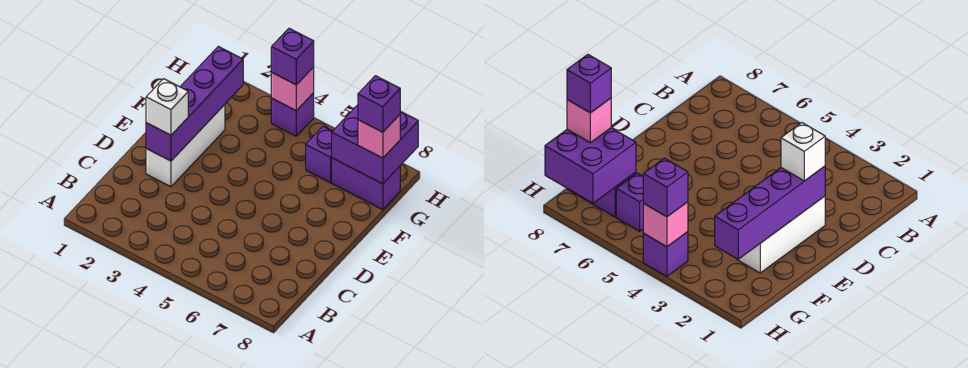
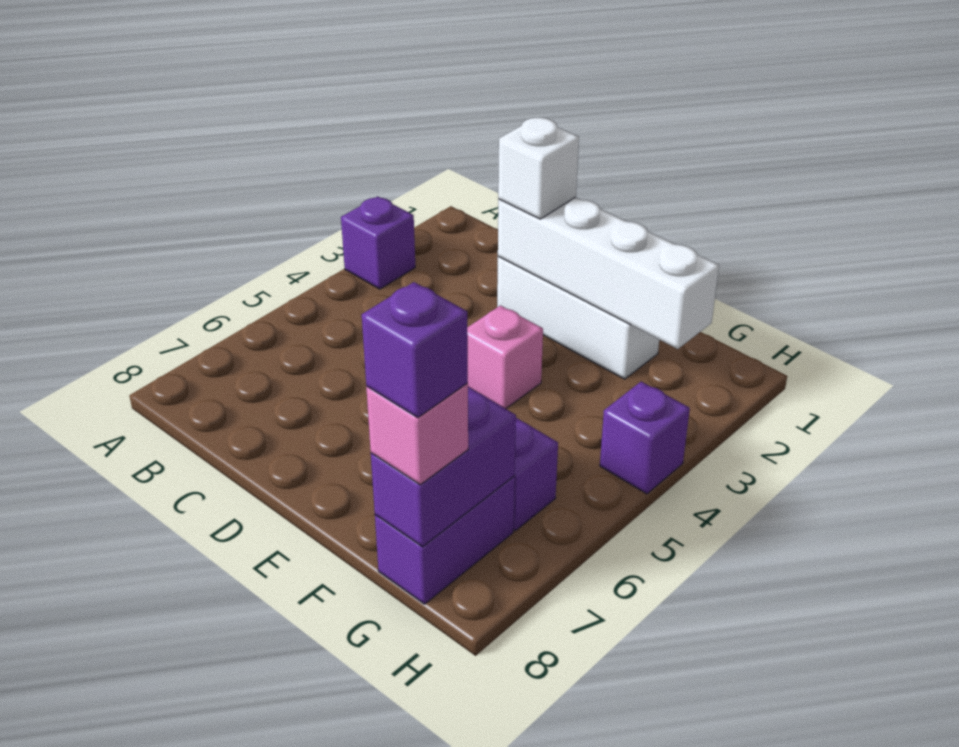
purple 1x4 brick [146,46,243,161] -> white 1x4 brick [498,197,719,349]
purple 2x2 brick [332,105,418,184] -> purple 1x2 brick [371,387,516,547]
pink 1x1 brick [271,67,314,111] -> pink 1x1 brick moved to [467,305,543,409]
purple 1x1 brick [271,28,314,85] -> purple 1x1 brick moved to [341,196,415,289]

